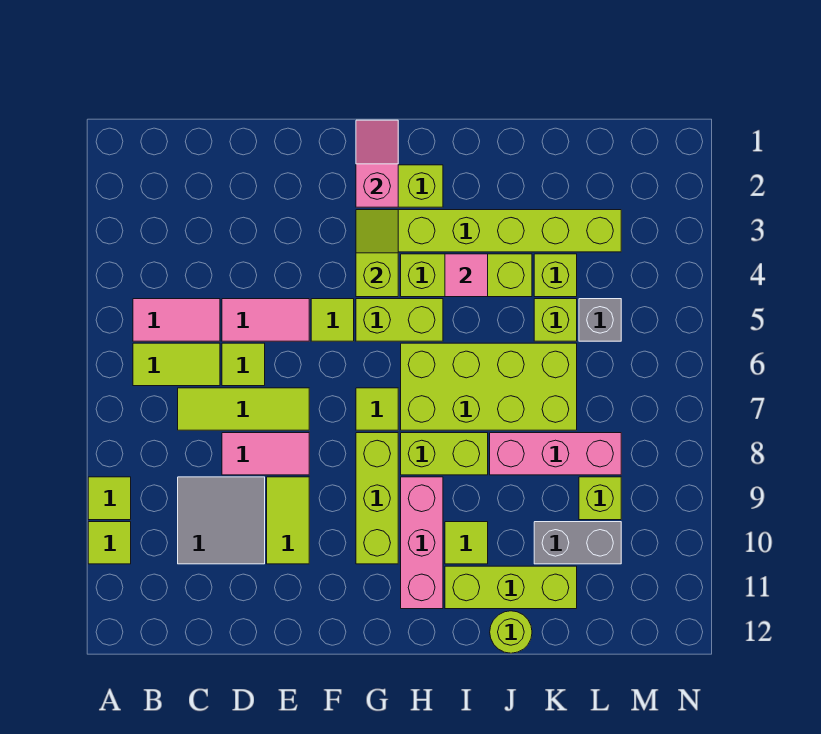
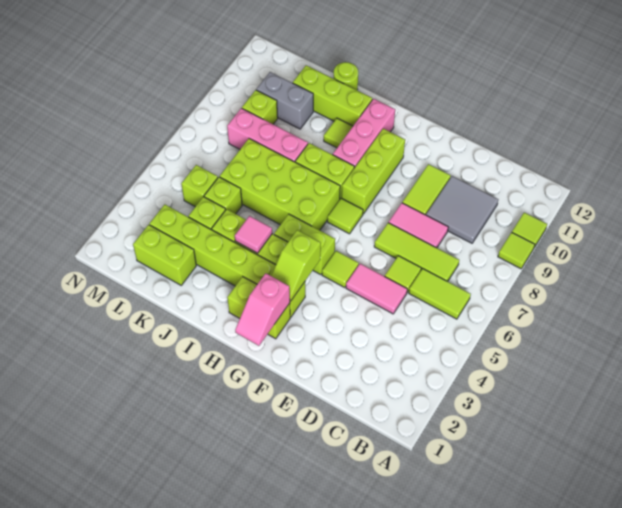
pink 1x2 tile [133,299,220,341] -> none
none -> lime 1x2 brick [133,225,196,285]
grey 1x1 brick [579,299,621,341] -> lime 1x1 brick [181,165,218,207]

